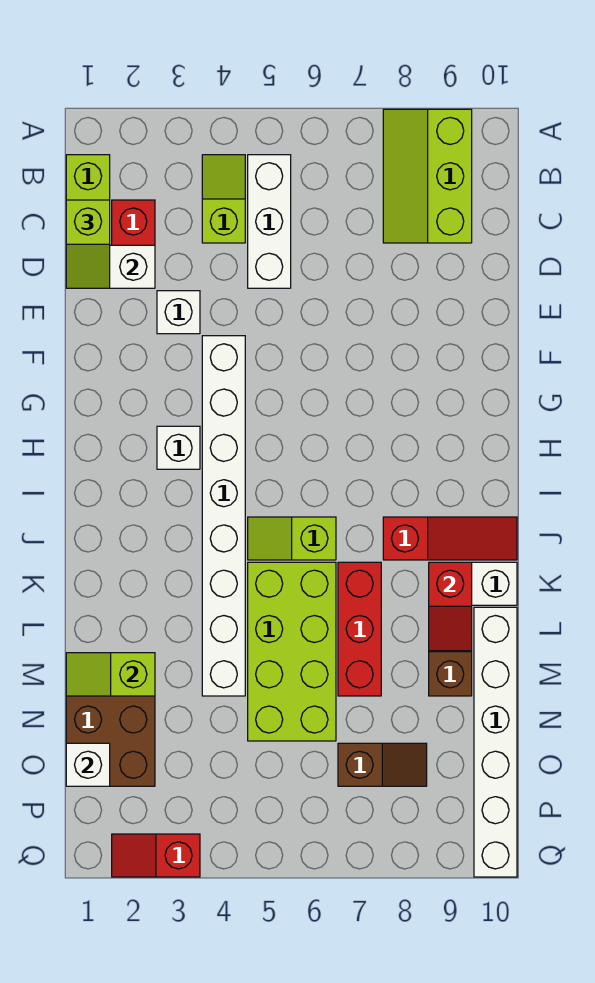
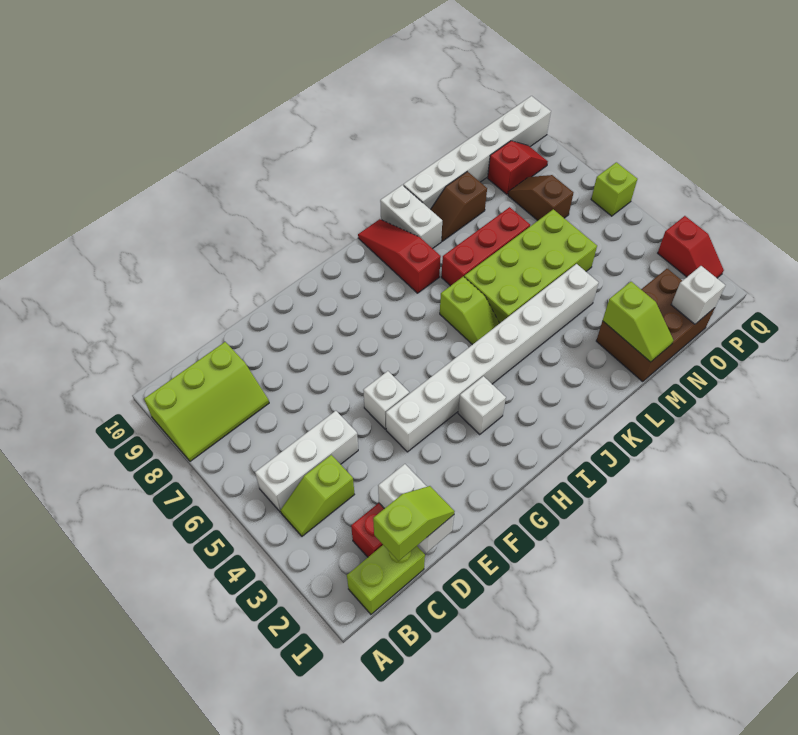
white 1x1 brick [157,291,200,334] -> white 1x1 brick moved to [363,371,409,429]
red 1x2 slope [429,562,472,651] -> red 1x2 slope moved to [488,141,548,194]
none -> lime 1x1 brick [591,162,637,216]

